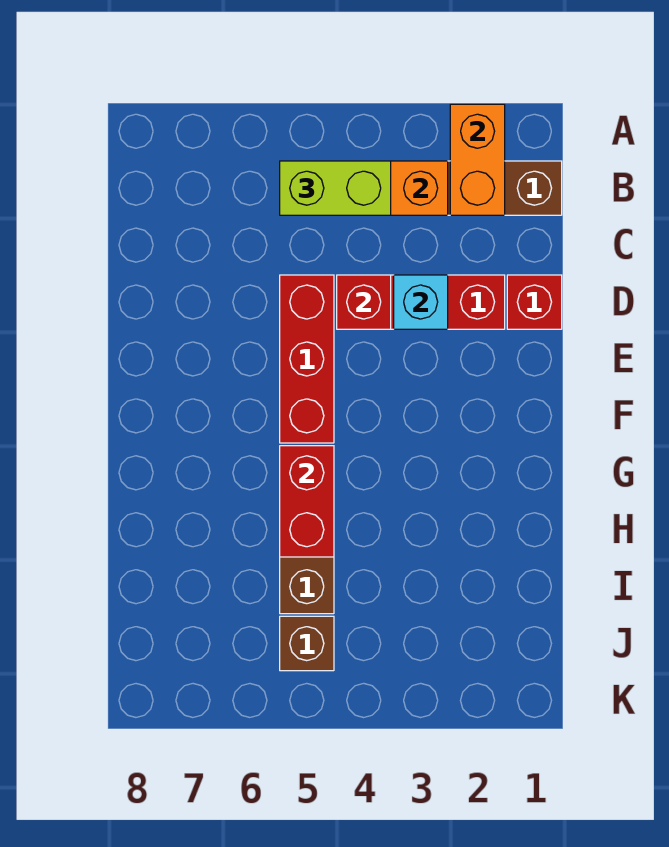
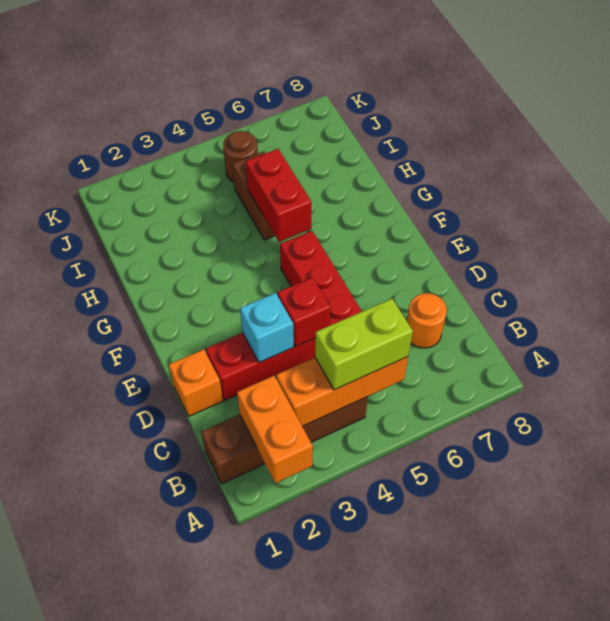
none -> orange 1x1 round brick [407,293,447,348]
red 1x1 brick [507,275,562,329] -> orange 1x1 brick [169,349,223,416]
brown 1x1 brick [280,616,334,671] -> brown 1x1 round brick [223,131,258,182]

